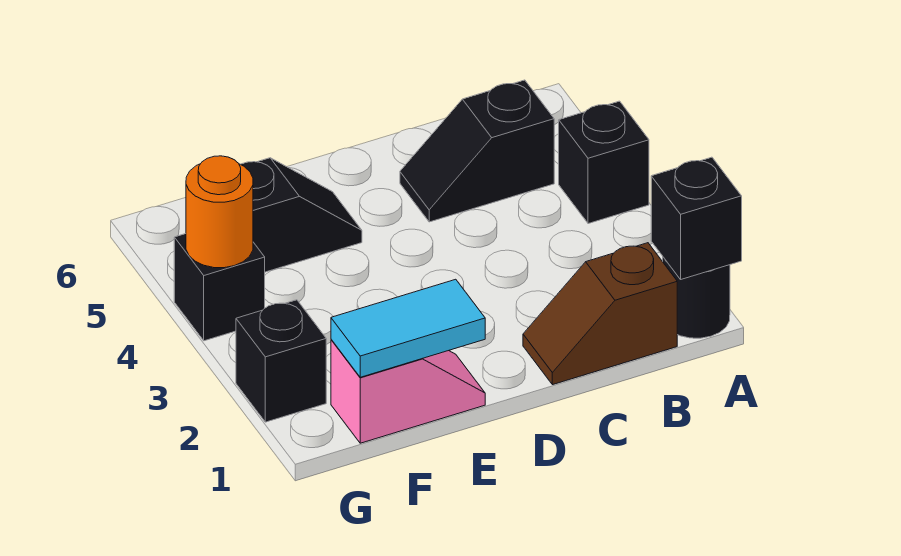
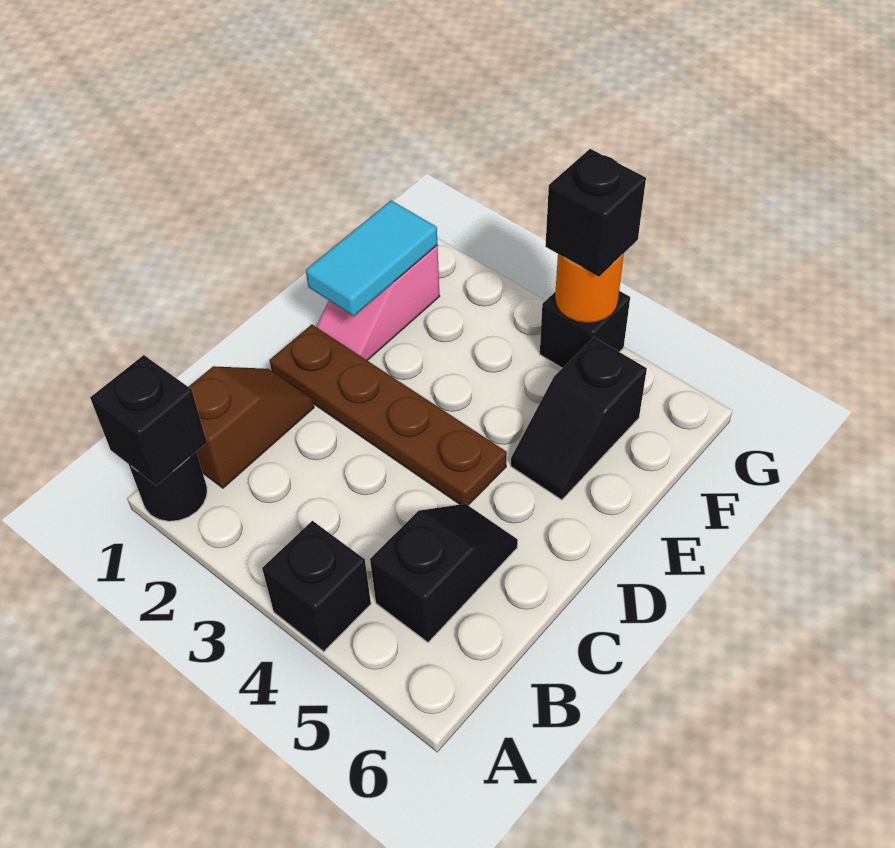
none -> brown 1x4 plate [270,325,507,505]
black 1x1 brick [236,300,326,422] -> black 1x1 brick moved to [545,149,646,277]

